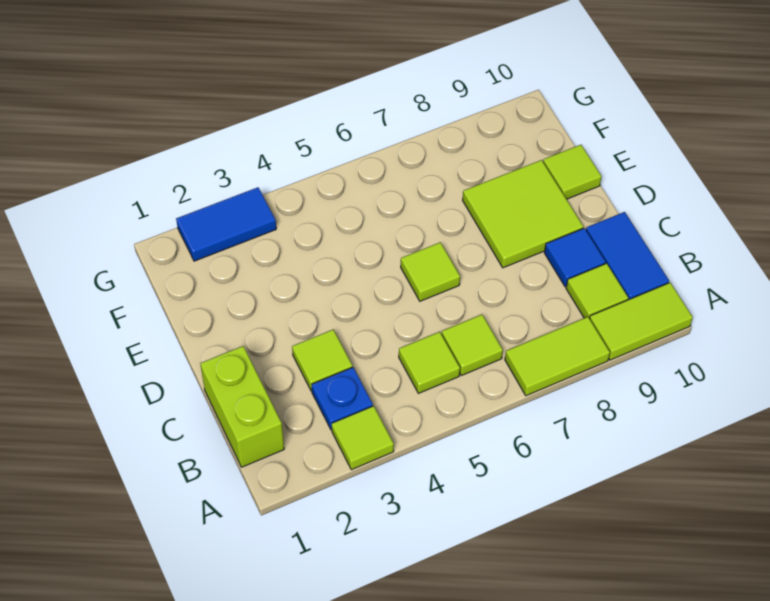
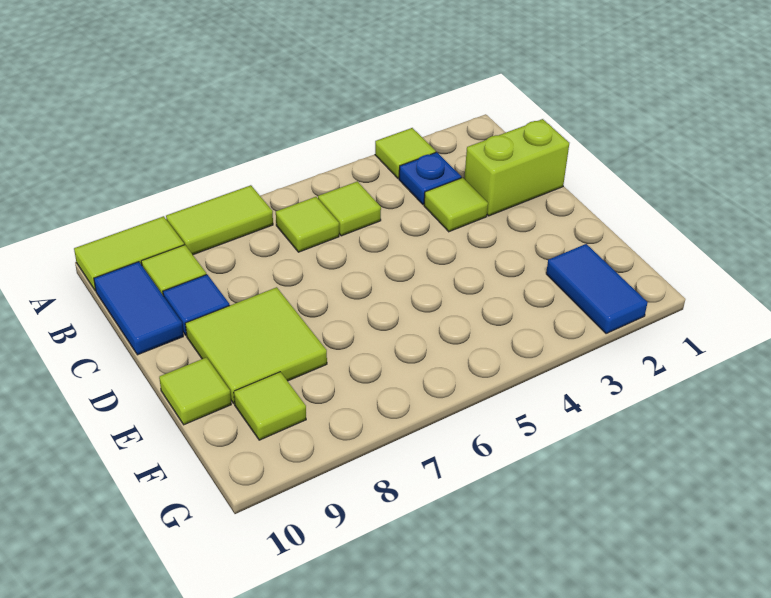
lime 1x2 brick [200,346,284,467] -> lime 1x2 brick turned to [464,119,569,216]
lime 1x1 tile [401,242,460,301] -> lime 1x1 tile moved to [234,372,306,440]
blue 1x2 tile [176,187,276,261] -> blue 1x2 tile turned to [546,244,648,334]

